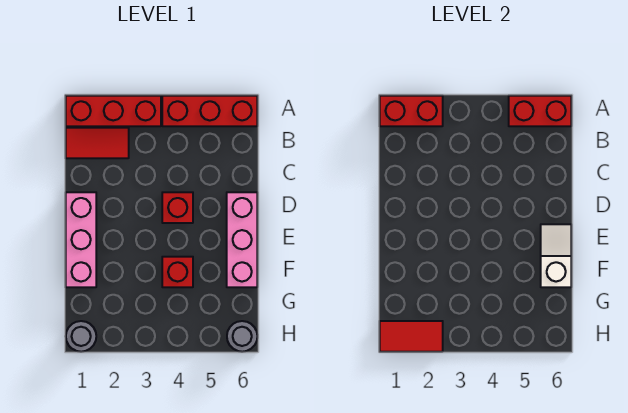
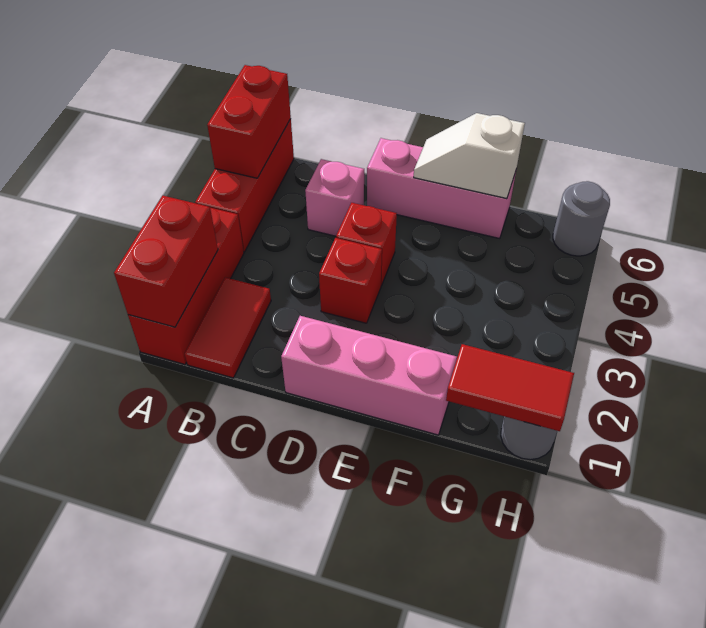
none -> pink 1x1 brick [305,159,364,236]
red 1x1 brick [162,257,193,287] -> red 1x1 brick moved to [319,238,382,323]
red 1x2 tile [380,321,443,352] -> red 1x2 tile turned to [446,344,574,431]

